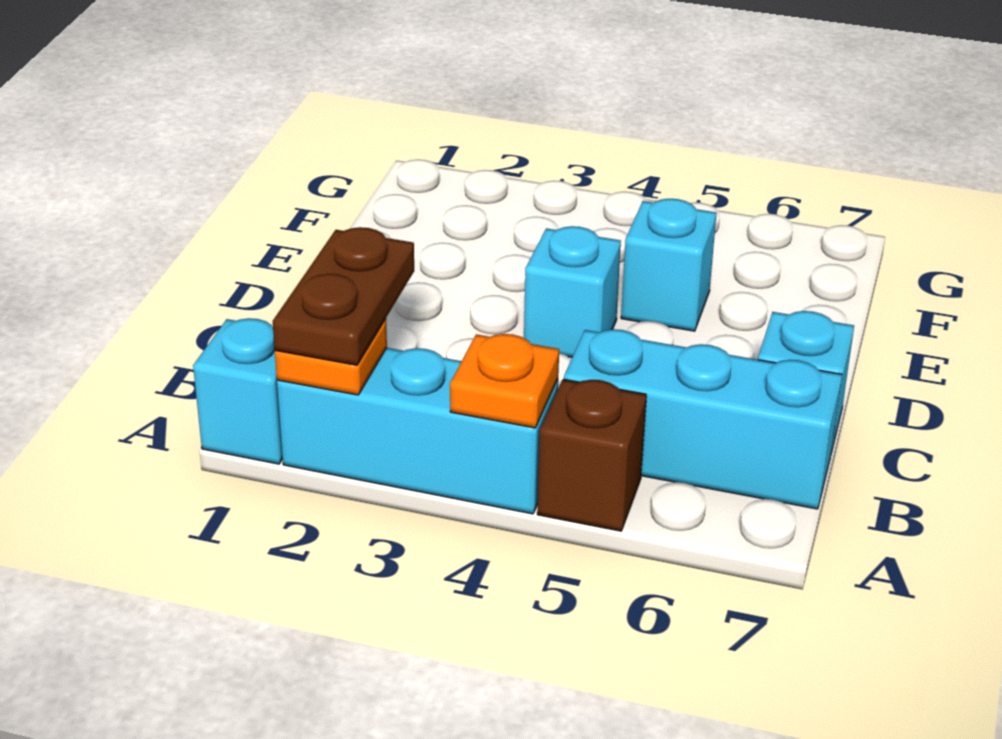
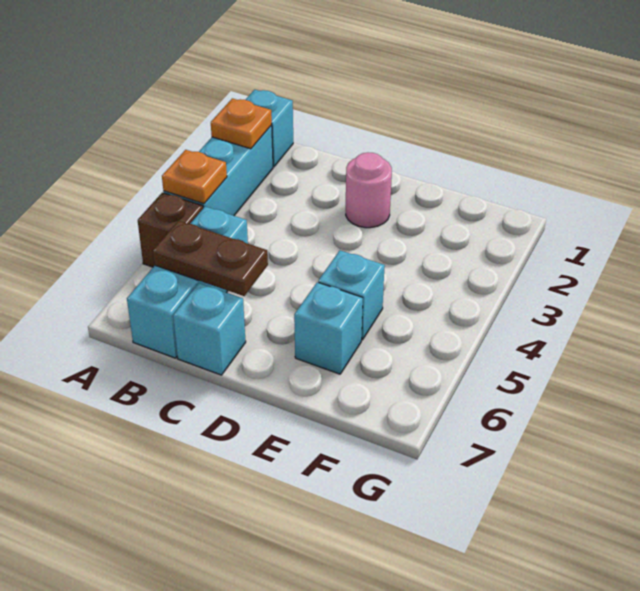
brown 1x2 plate [273,227,414,365] -> brown 1x2 plate moved to [153,221,268,296]
none -> pink 1x1 round brick [346,153,392,228]
cyan 1x1 brick [524,226,621,357] -> cyan 1x1 brick moved to [294,282,363,374]

